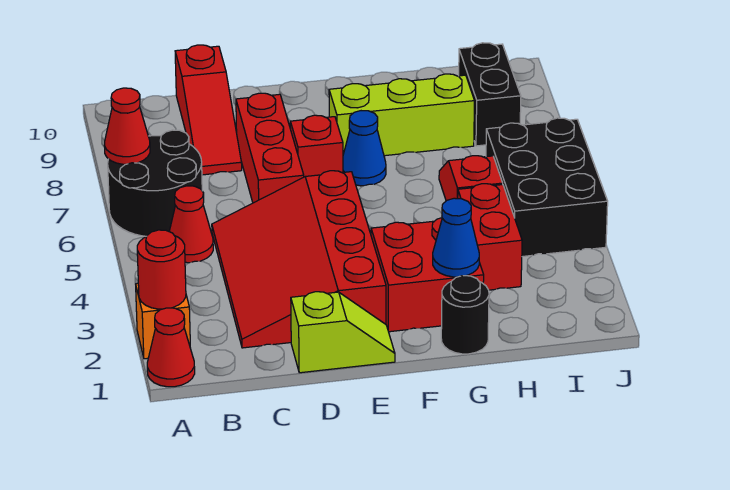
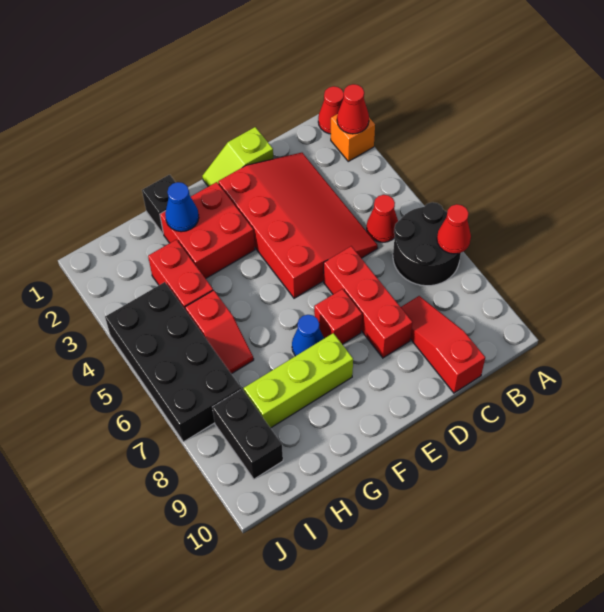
red 1x1 round brick [137,230,186,309] -> red 1x1 cone [337,84,369,134]
black 1x1 round brick [441,276,489,354] -> black 1x1 brick [142,175,176,233]
black 2x3 brick [486,118,608,257] -> black 2x4 brick [105,282,241,442]

